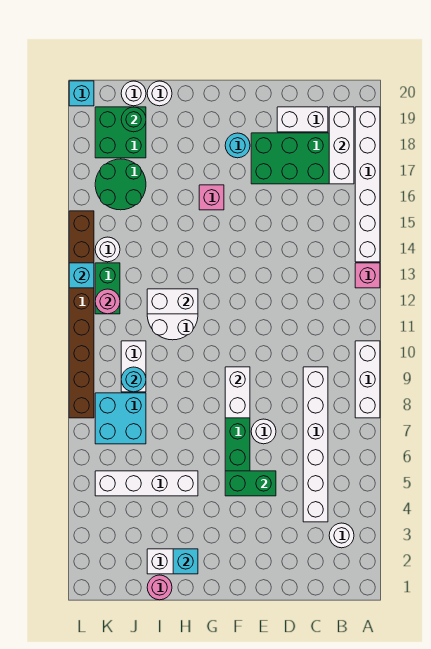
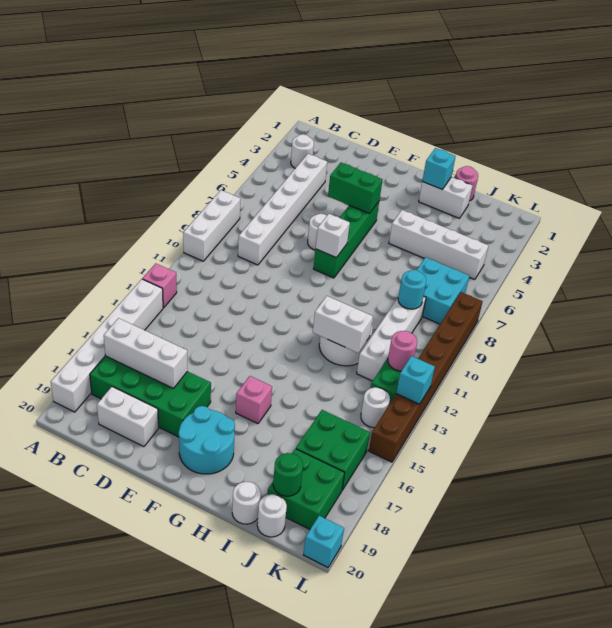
white 1x3 brick [329,107,354,184] -> white 1x3 brick turned to [104,318,188,388]
white 1x2 brick [225,367,250,418] -> white 1x1 brick [316,214,350,257]
cyan 1x1 round brick [225,133,250,158] -> cyan 2x2 round brick [179,406,235,474]
white 1x2 brick [121,341,146,392] -> white 1x4 brick [357,296,426,381]
green 2x2 round brick [95,159,146,210] -> green 2x2 brick [296,410,370,490]

